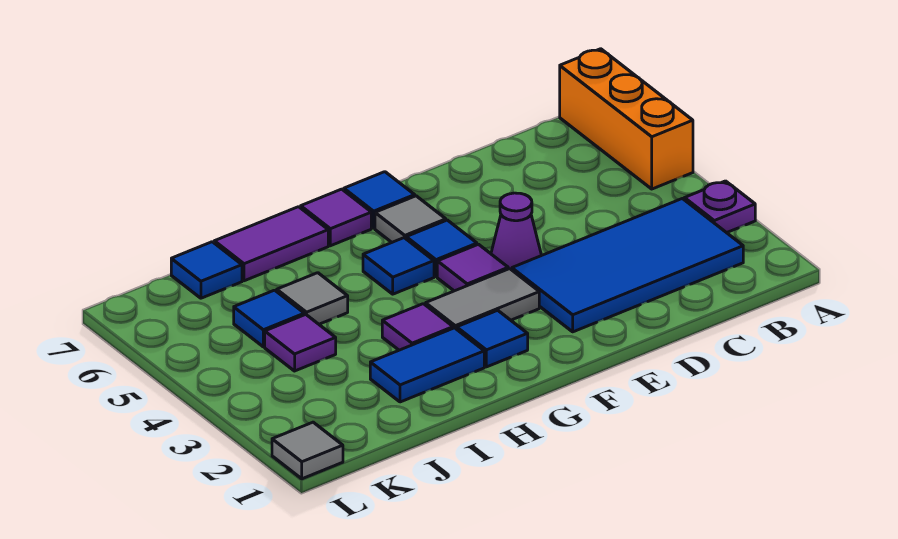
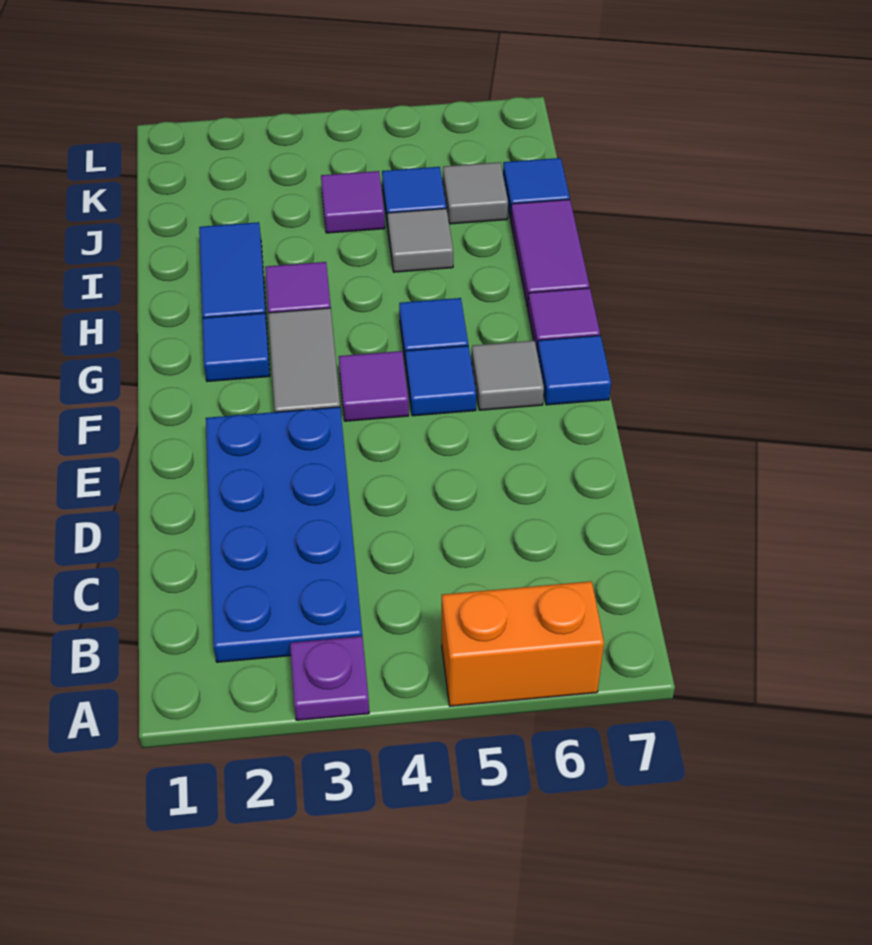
orange 1x3 brick [560,49,693,189] -> orange 1x2 brick [442,581,604,706]
blue 2x4 tile [512,199,743,332] -> blue 2x4 plate [206,407,362,662]
purple 1x1 cone [491,193,541,270] -> none
grey 1x1 tile [272,422,343,479] -> grey 1x1 tile moved to [443,162,508,224]

